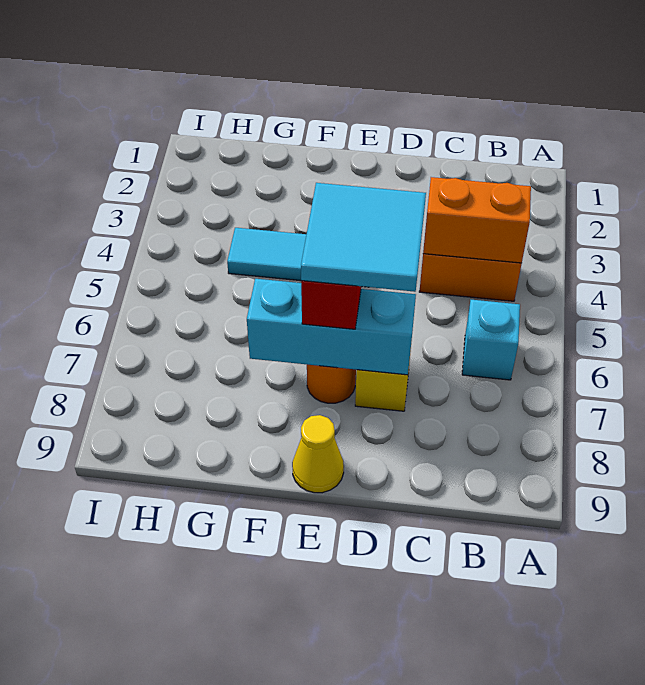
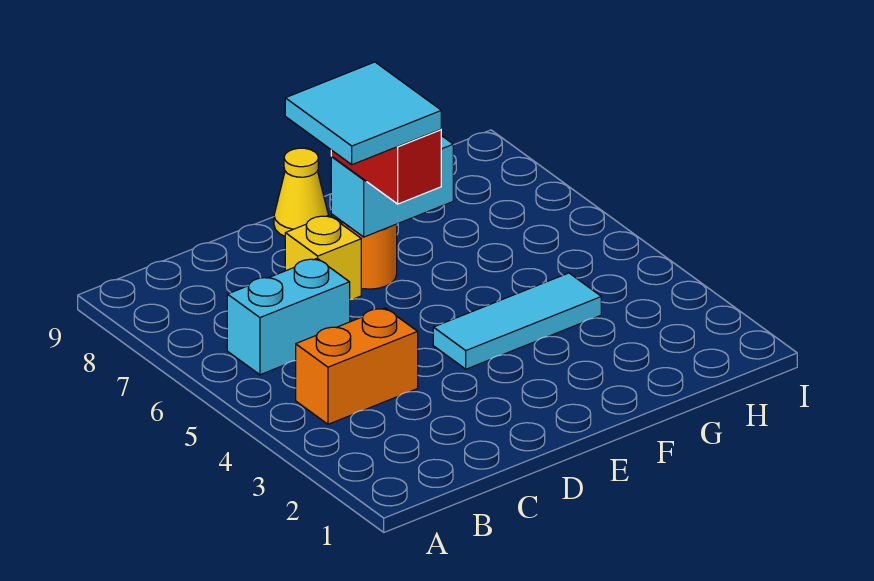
orange 1x2 brick [423,177,531,263] -> none
cyan 1x1 brick [462,300,520,380] -> cyan 1x2 brick [227,258,350,375]
cyan 1x3 brick [247,279,416,375] -> cyan 1x2 brick [331,136,453,237]

